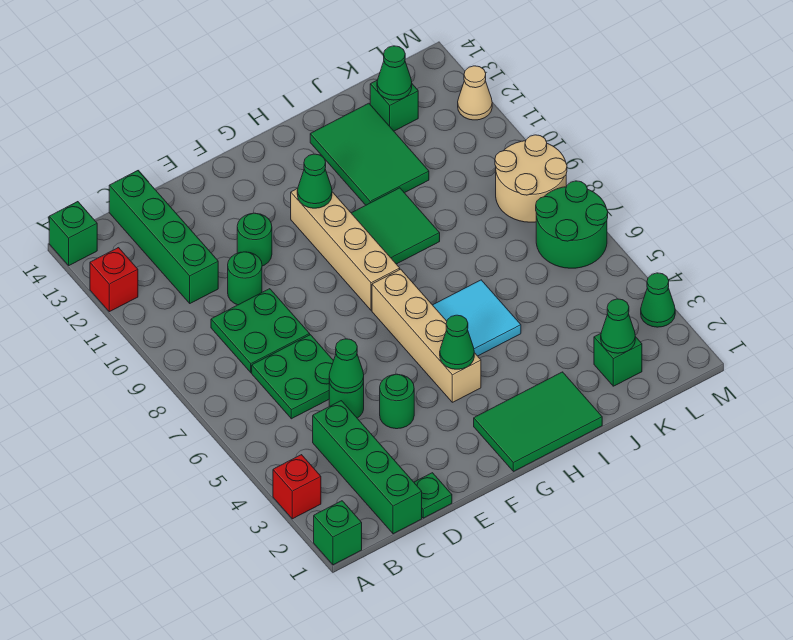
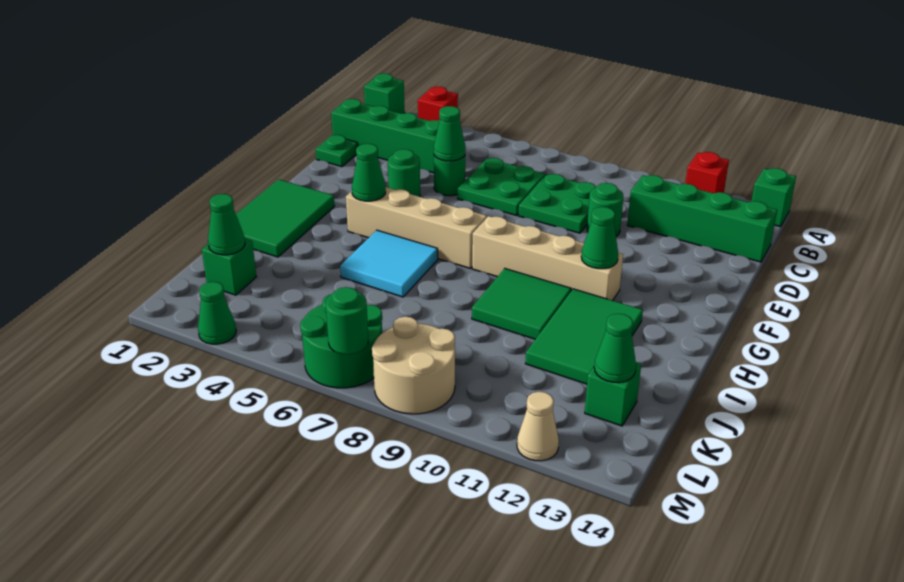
green 1x1 round brick [237,213,272,266] -> green 1x1 round brick moved to [326,287,368,354]
green 2x3 tile [310,103,429,205] -> green 2x3 tile turned to [525,289,643,384]

